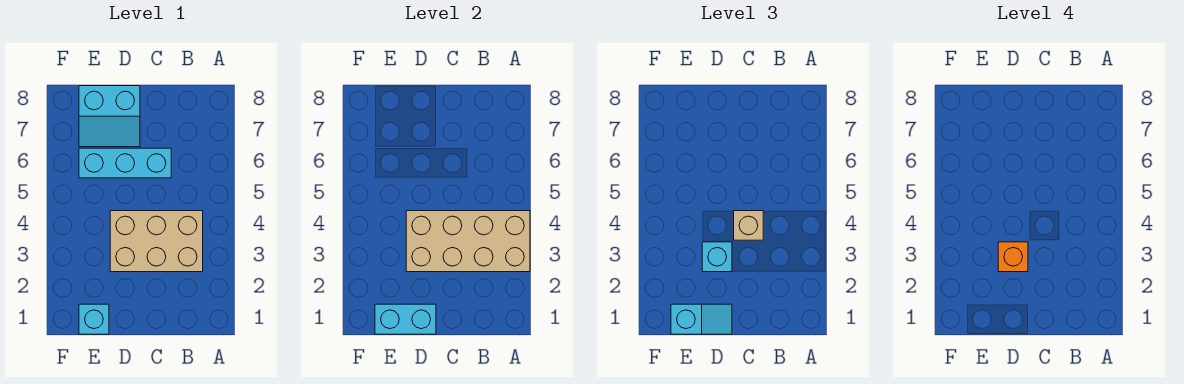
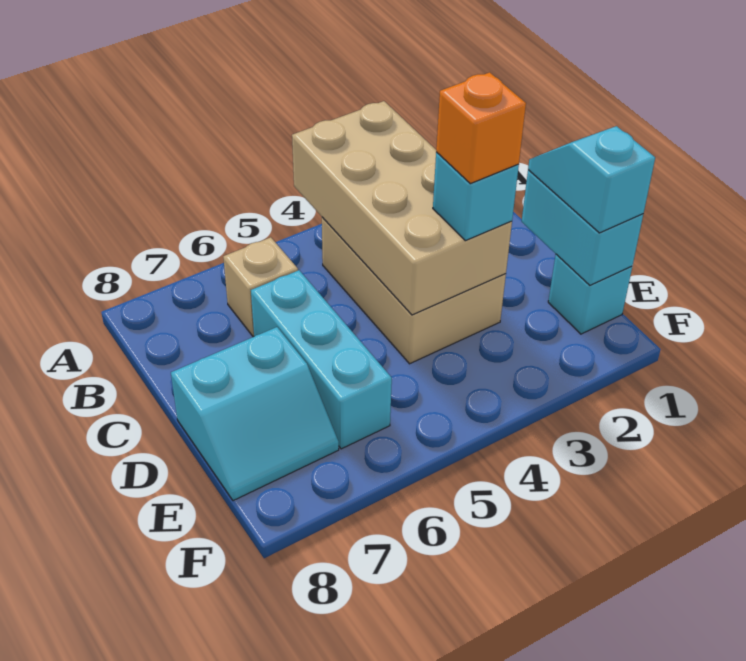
tan 1x1 brick [734,211,763,240] -> tan 1x1 brick moved to [223,237,298,337]
cyan 2x2 slope [79,86,140,147] -> cyan 2x2 slope turned to [171,327,339,501]

